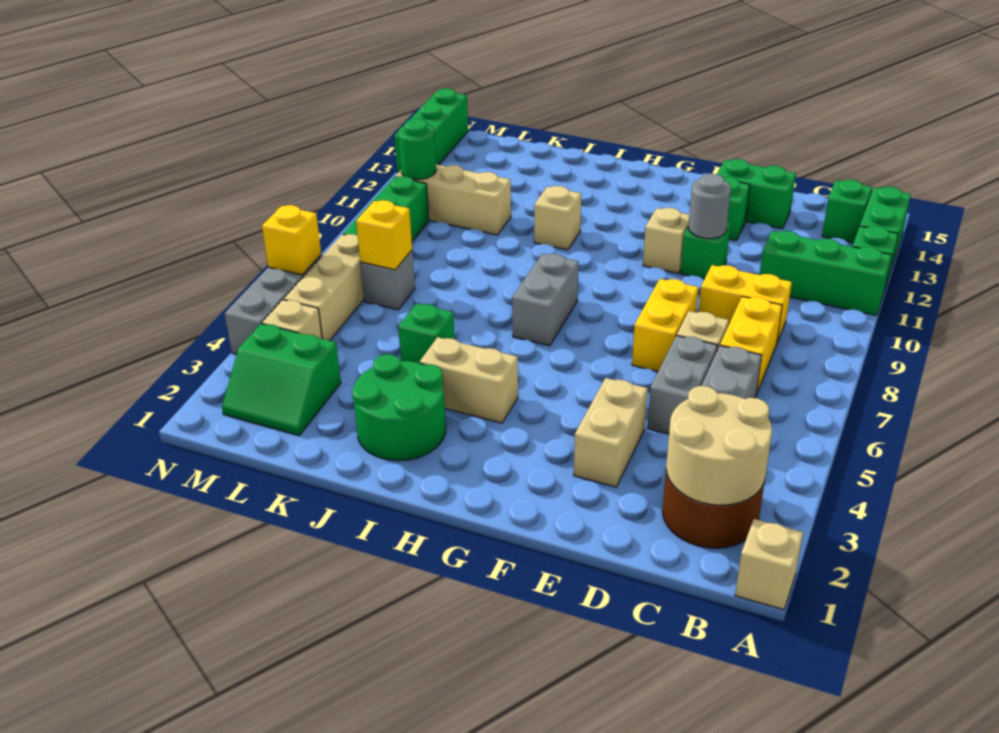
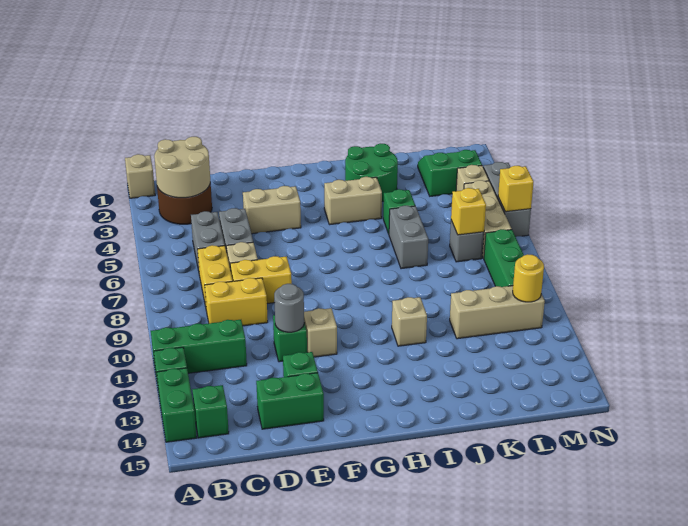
tan 1x2 brick [574,378,648,487] -> tan 1x2 brick turned to [243,186,301,234]
yellow 1x2 brick [632,279,698,371] -> yellow 1x2 brick turned to [230,256,292,304]
grey 1x2 brick [512,254,579,346] -> grey 1x2 brick moved to [389,206,428,269]
green 1x1 round brick [398,119,436,180] -> yellow 1x1 round brick [513,254,544,302]
green 1x3 brick [394,88,468,172] -> none

